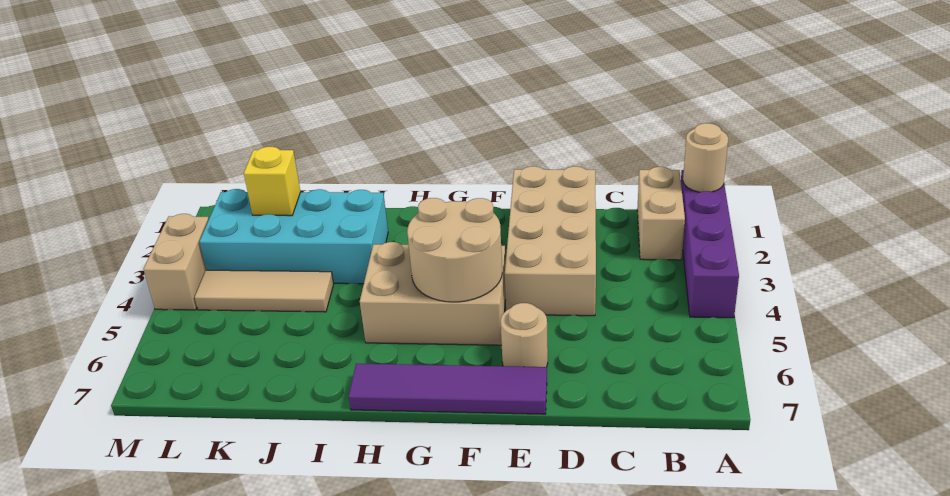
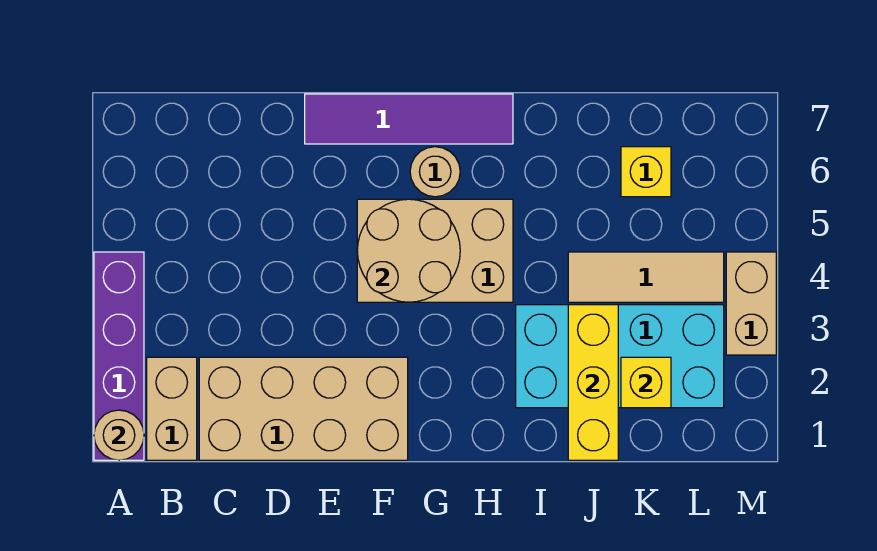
tan 2x4 brick [505,166,596,316] -> tan 2x4 brick turned to [199,357,408,460]
tan 1x1 round brick [501,303,548,367] -> tan 1x1 round brick moved to [410,147,460,197]
none -> yellow 1x3 brick [568,305,618,460]
none -> yellow 1x1 brick [621,147,671,197]

